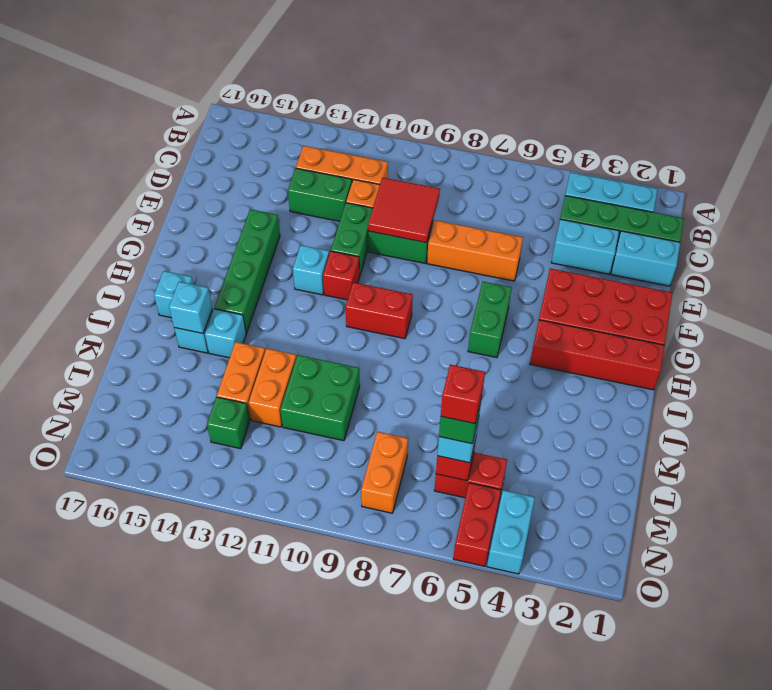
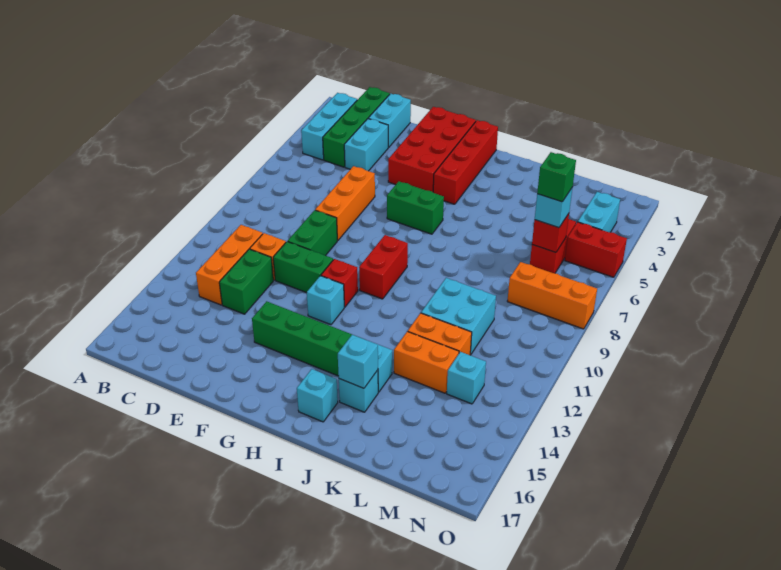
red 2x2 tile [368,178,440,243] -> none
green 2x2 brick [280,355,360,441] -> cyan 2x2 brick [421,278,496,355]
red 1x1 brick [441,365,485,424] -> none
orange 1x2 brick [361,432,408,513] -> orange 1x3 brick [507,262,597,329]
green 1x1 brick [207,397,250,449] -> cyan 1x1 brick [447,352,486,404]
cyan 1x2 brick [487,490,535,574] -> cyan 1x2 brick turned to [578,192,620,232]

